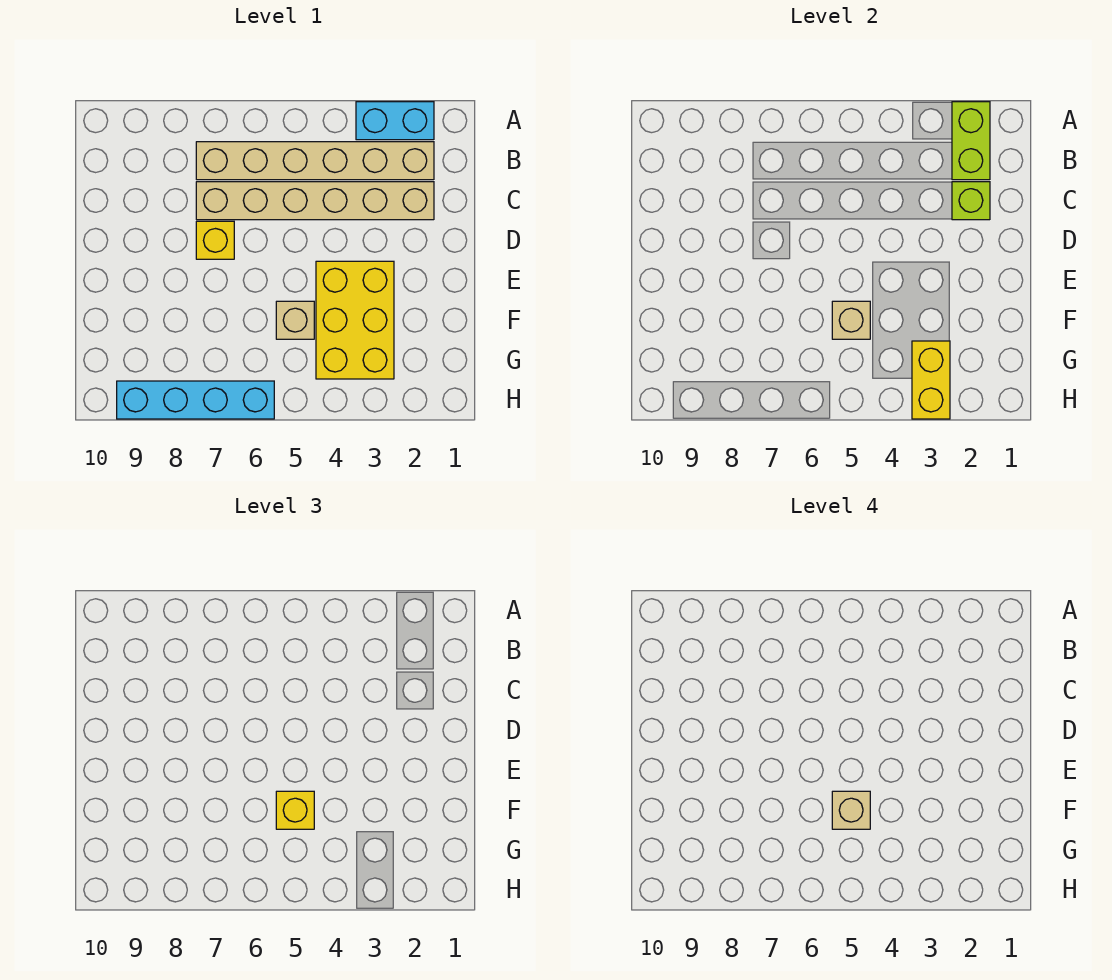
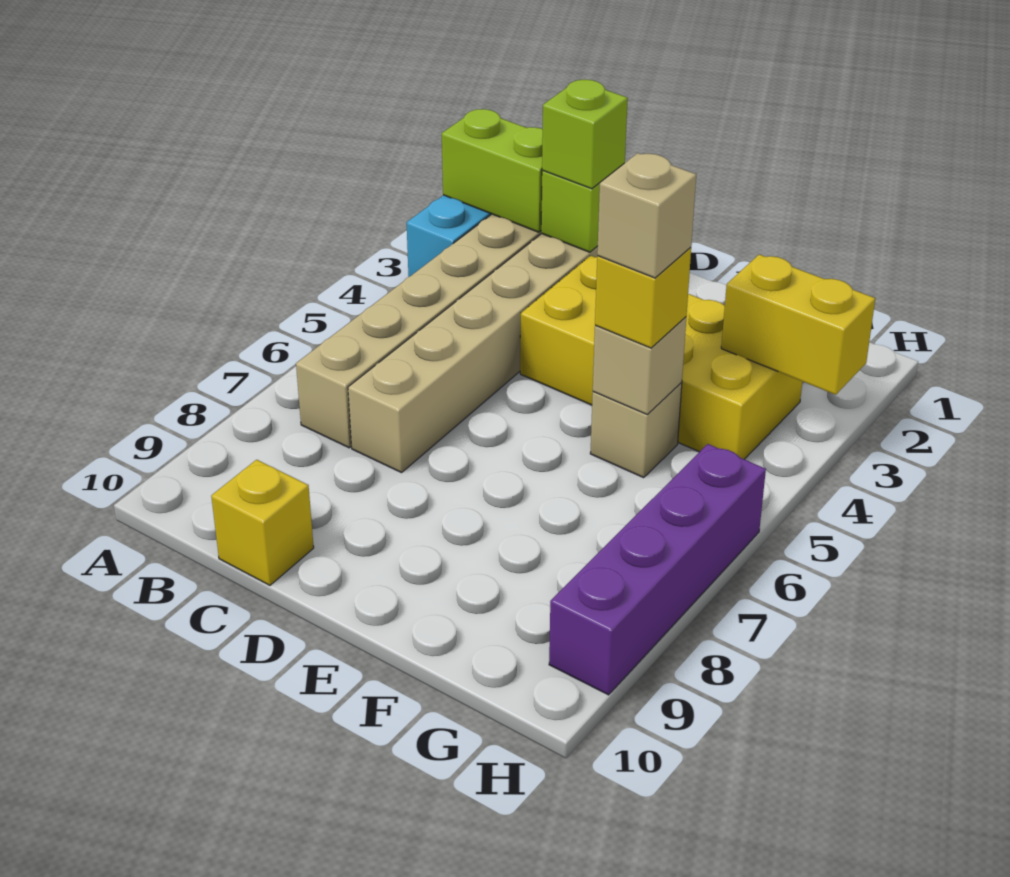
none -> lime 1x1 brick [542,80,628,189]
yellow 1x1 brick [196,221,234,259] -> yellow 1x1 brick moved to [211,460,314,585]
yellow 2x3 brick [316,261,394,379] -> yellow 2x4 brick [520,256,803,459]
cyan 1x4 brick [117,381,274,419] -> purple 1x4 brick [549,444,766,695]

